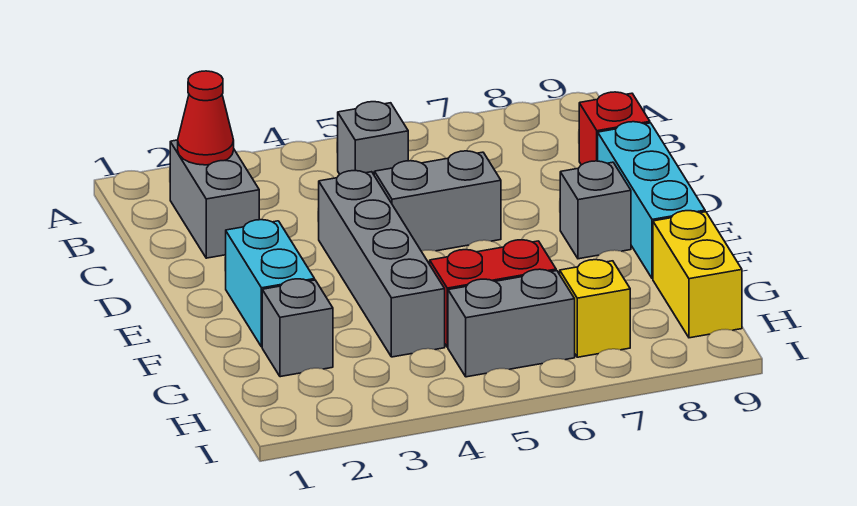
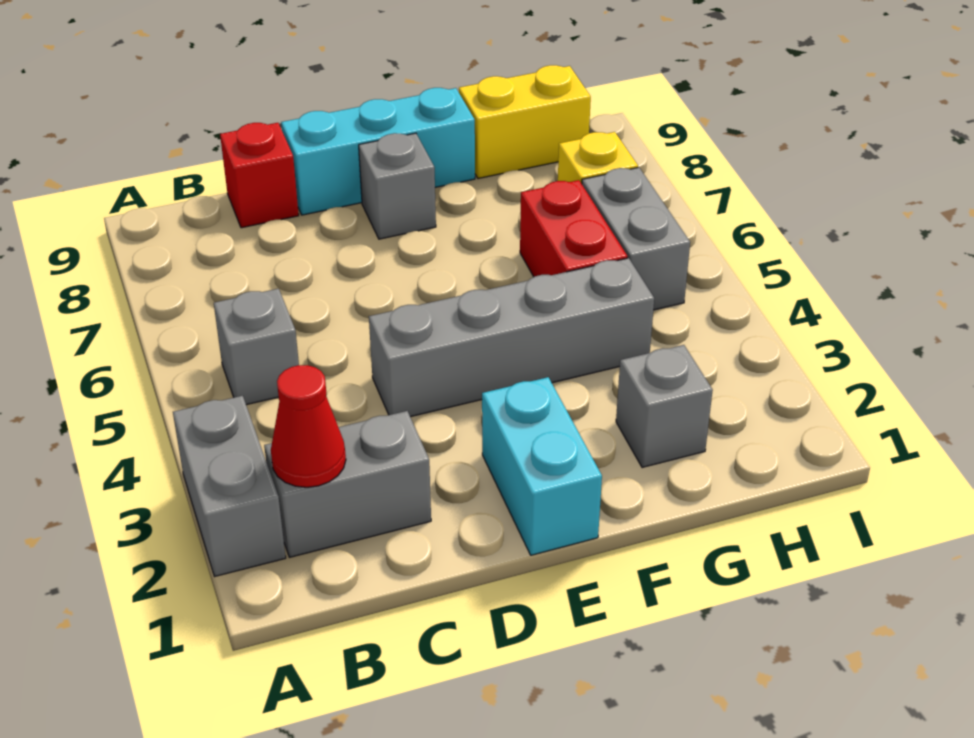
grey 1x2 brick [374,151,501,251] -> grey 1x2 brick moved to [173,396,286,576]
cyan 1x2 brick [226,220,315,347] -> cyan 1x2 brick turned to [482,377,602,555]

